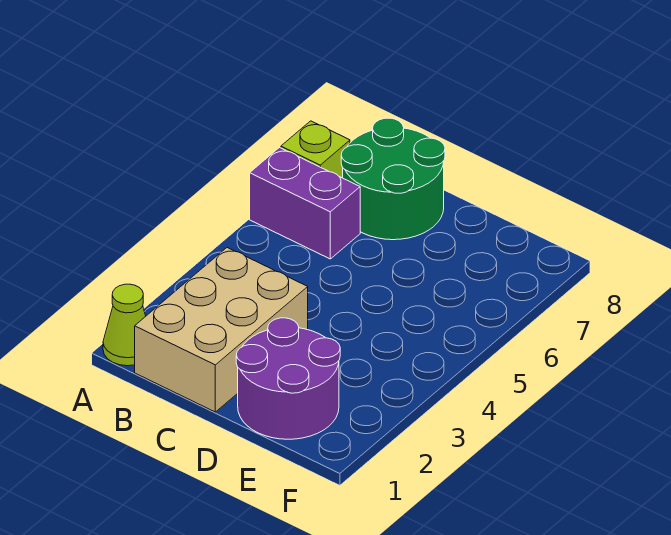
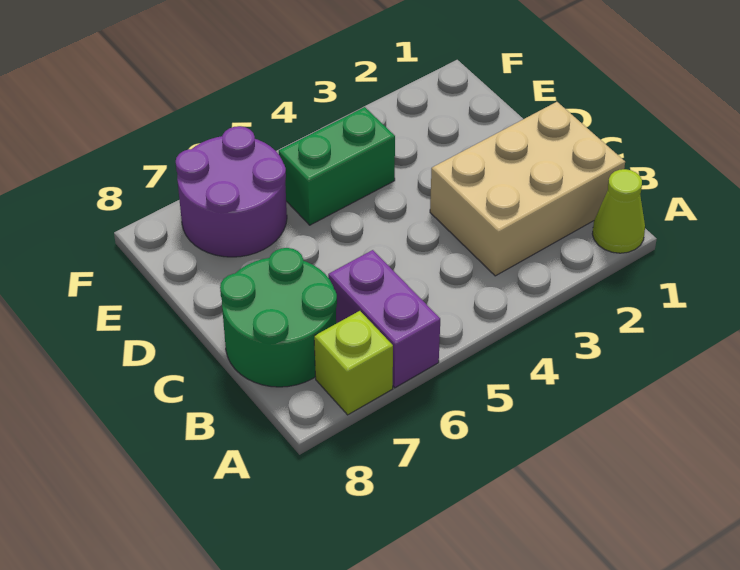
purple 2x2 round brick [236,318,340,439] -> purple 2x2 round brick moved to [176,126,287,257]
none -> green 1x2 brick [279,107,395,225]

